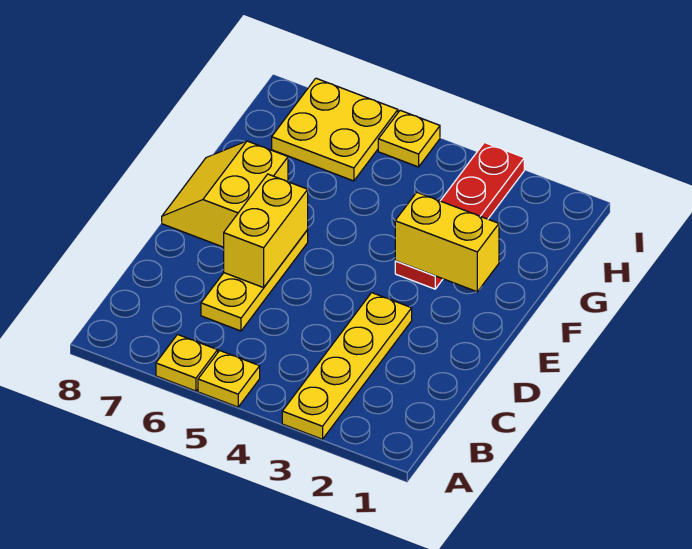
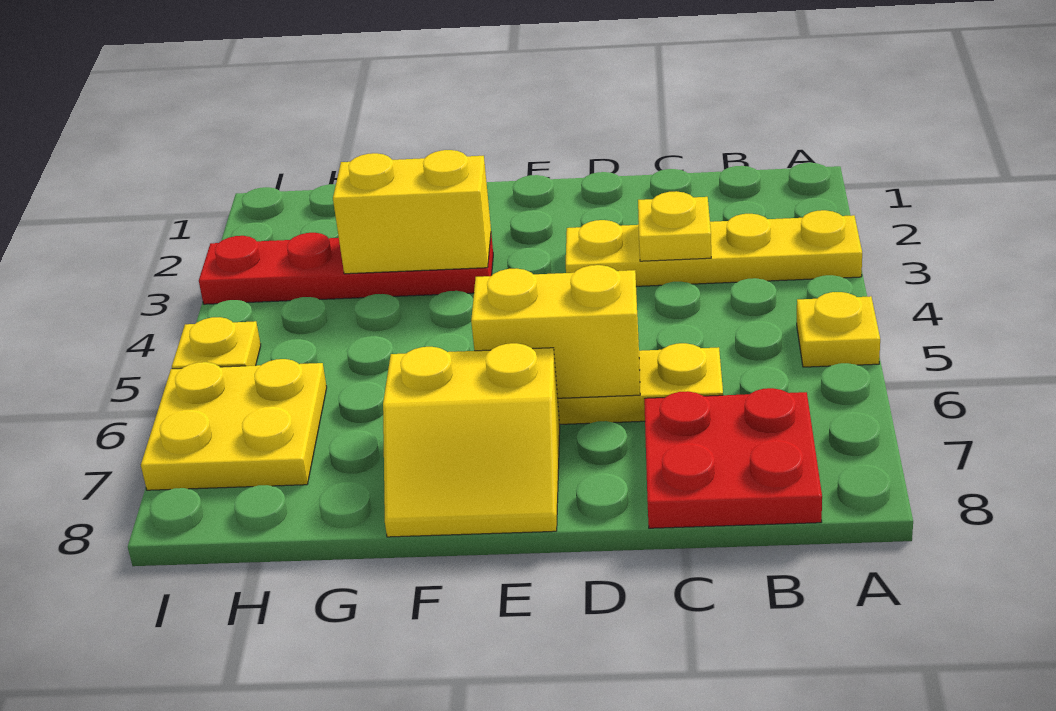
yellow 1x1 plate [156,335,218,391] -> yellow 1x1 plate moved to [638,191,711,261]
none -> red 2x2 plate [644,388,822,528]
yellow 1x2 brick [395,192,499,292] -> yellow 1x2 brick turned to [333,150,491,274]

